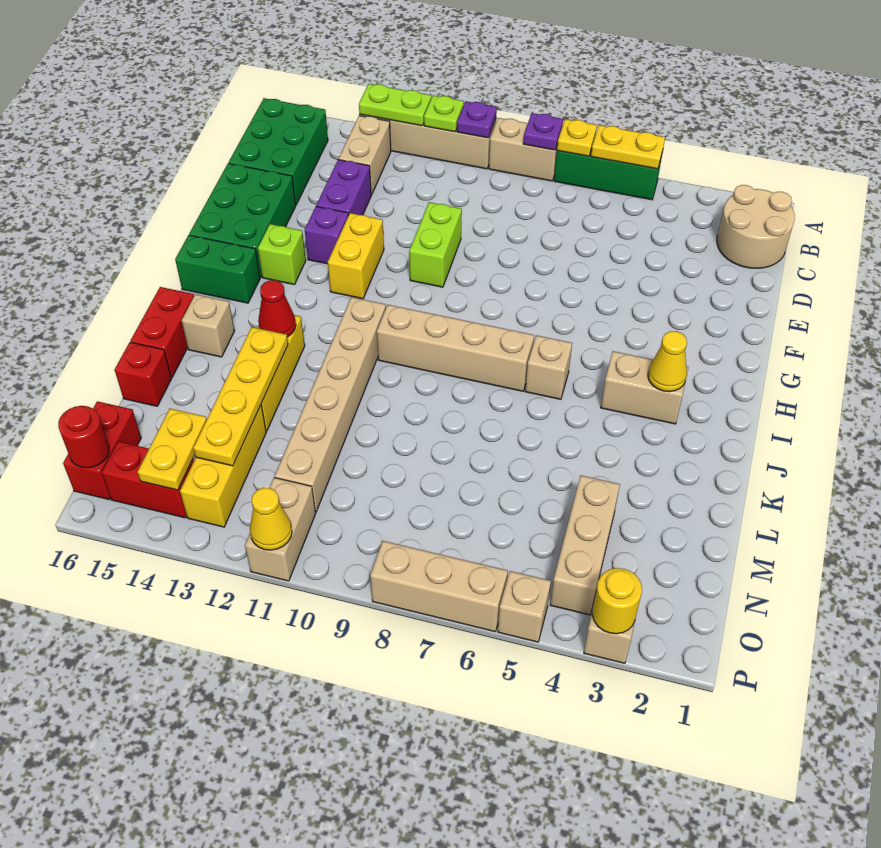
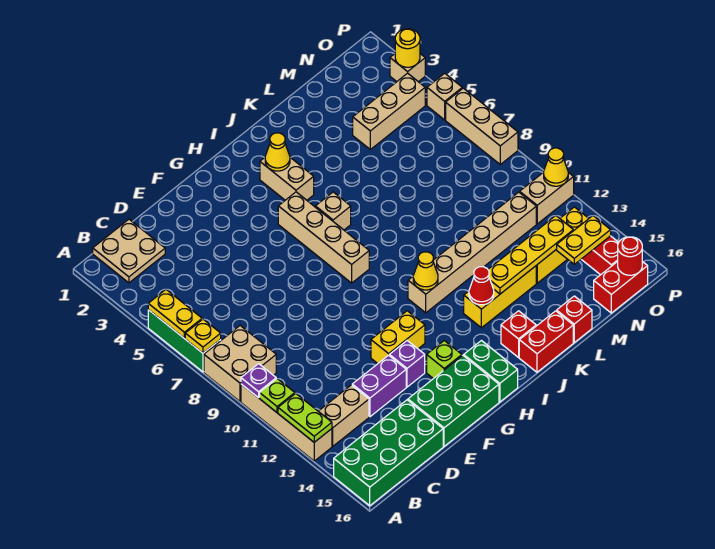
tan 1x2 brick [489,118,558,181] -> tan 2x2 brick [204,326,276,402]
purple 1x1 plate [523,113,563,150] -> none
tan 2x2 round brick [717,185,795,268] -> tan 2x2 plate [93,219,165,283]
green 2x3 brick [228,98,328,205] -> green 2x4 brick [334,400,443,506]
lime 1x2 brick [409,202,462,287] -> none
tan 1x4 brick [377,305,534,391] -> tan 1x4 brick moved to [278,192,369,283]
none -> yellow 1x1 cone [413,252,438,290]
tan 1x1 brick [182,294,234,357] -> red 1x1 brick [501,311,536,357]

